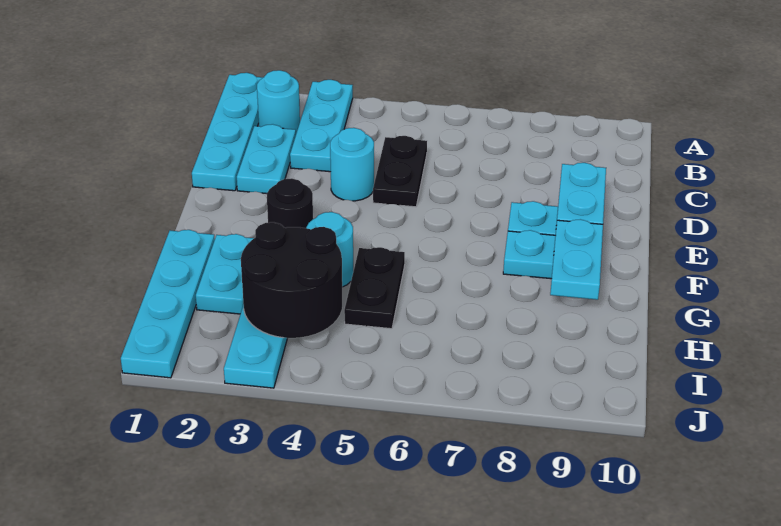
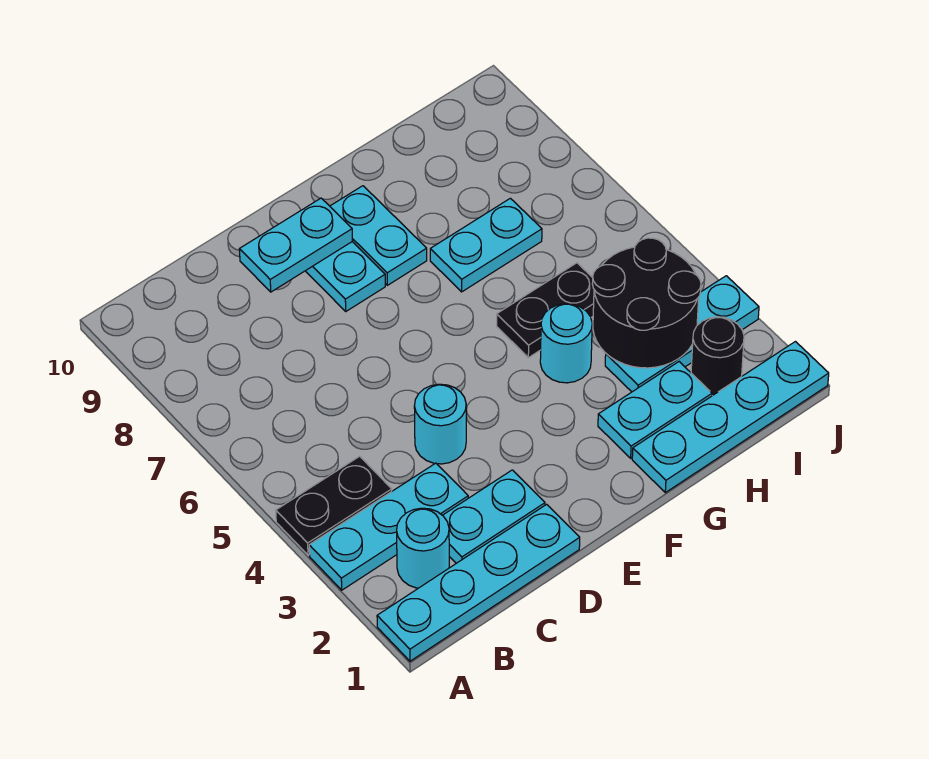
black 1x2 plate [373,136,427,207] -> black 1x2 plate moved to [276,456,392,555]
black 1x1 round brick [267,178,313,228] -> black 1x1 round brick moved to [691,317,744,396]
cyan 1x2 plate [550,219,603,300] -> cyan 1x2 plate moved to [430,198,542,292]

